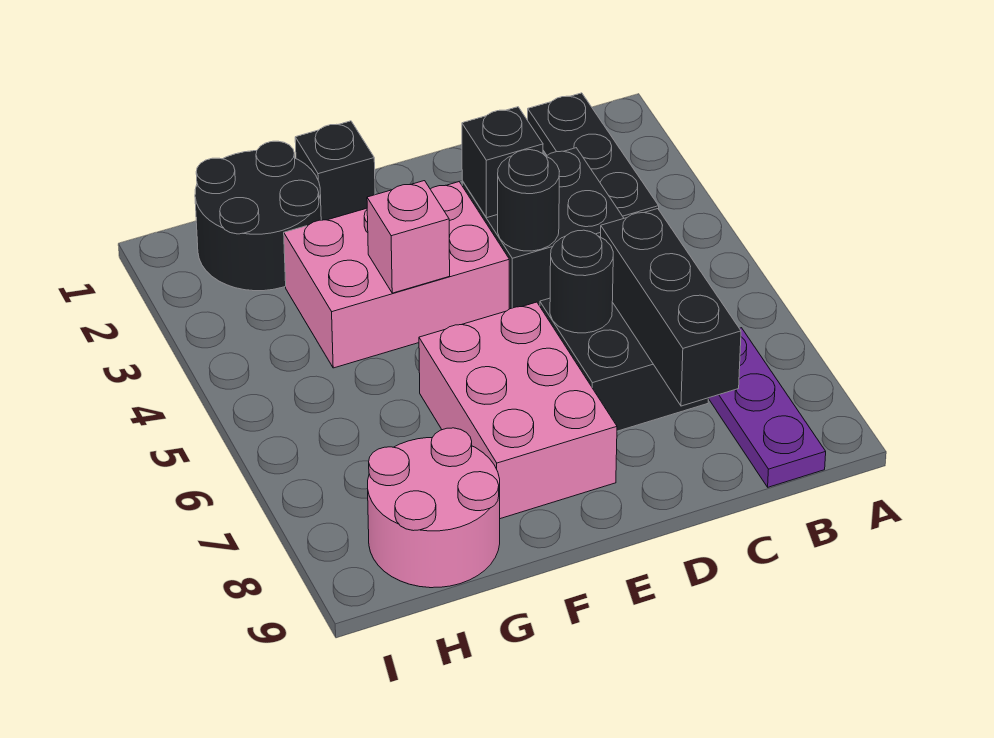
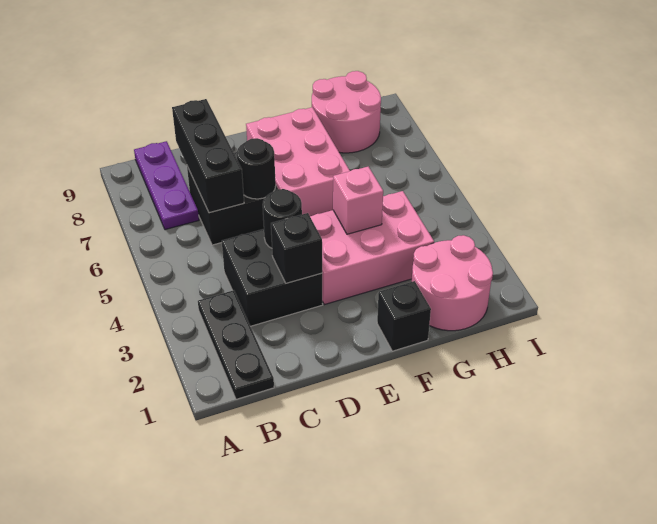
black 2x2 round brick [195,141,321,291] -> pink 2x2 round brick [412,235,493,331]

